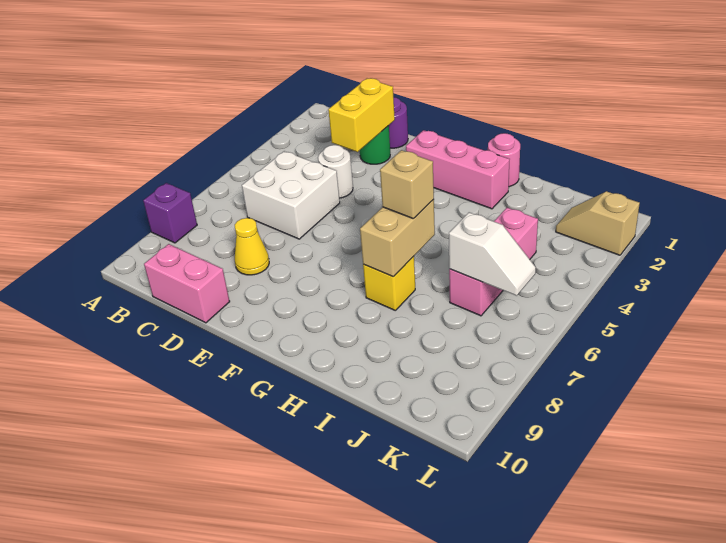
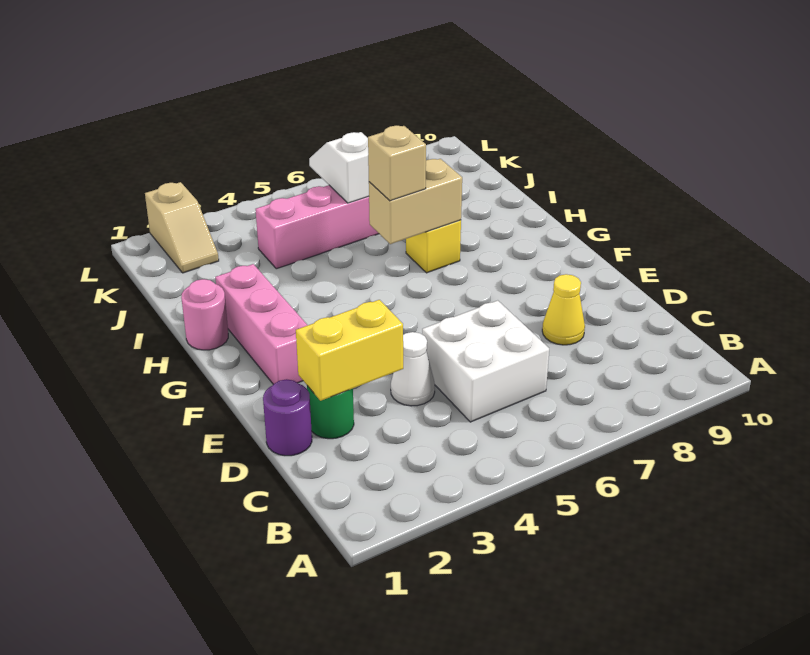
purple 1x1 brick [143,183,197,243] -> none
pink 1x2 brick [144,244,230,323] -> none
white 1x1 round brick [318,145,353,198] -> white 1x1 cone [391,332,435,406]

